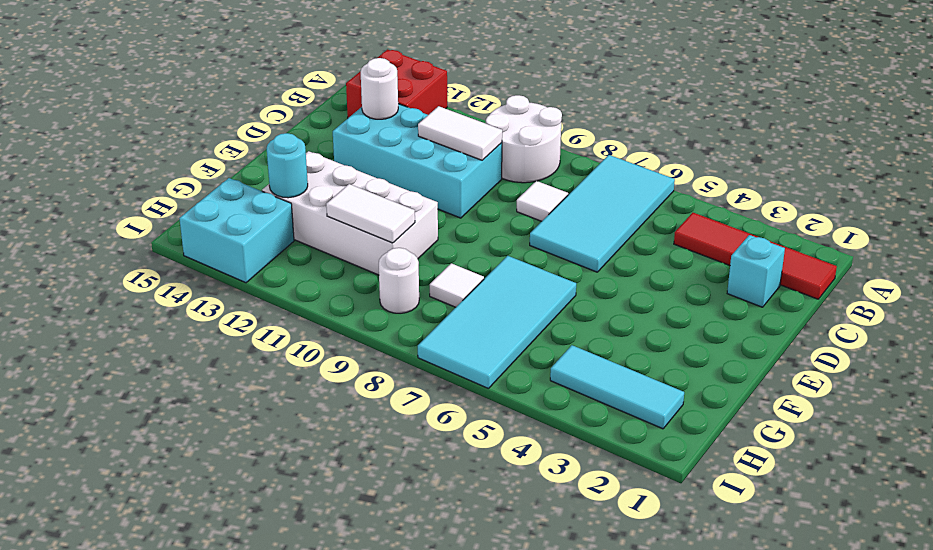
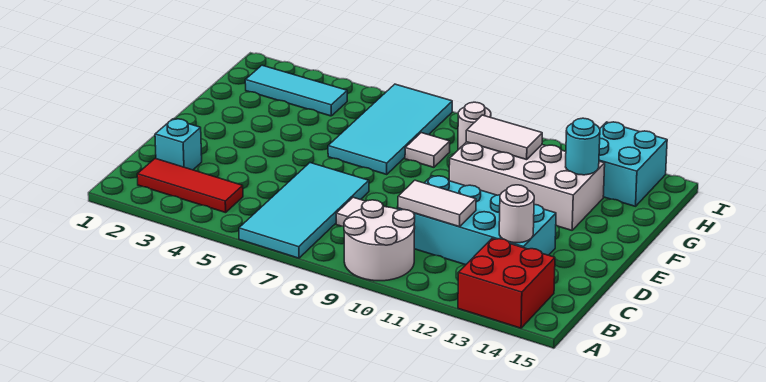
red 1x4 tile [674,213,837,299] -> red 1x3 tile [137,159,243,213]

